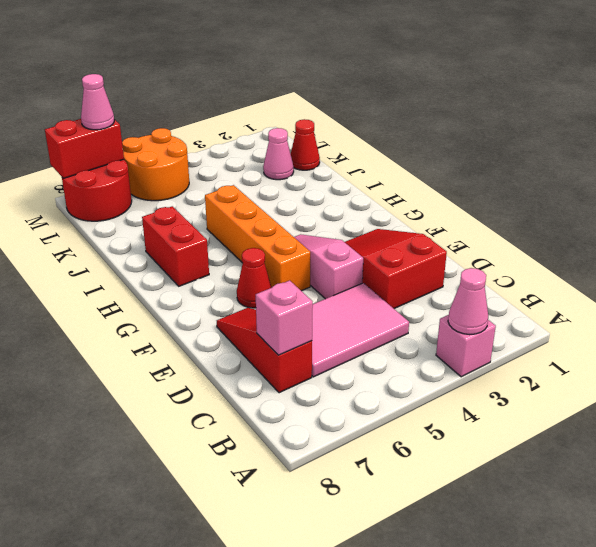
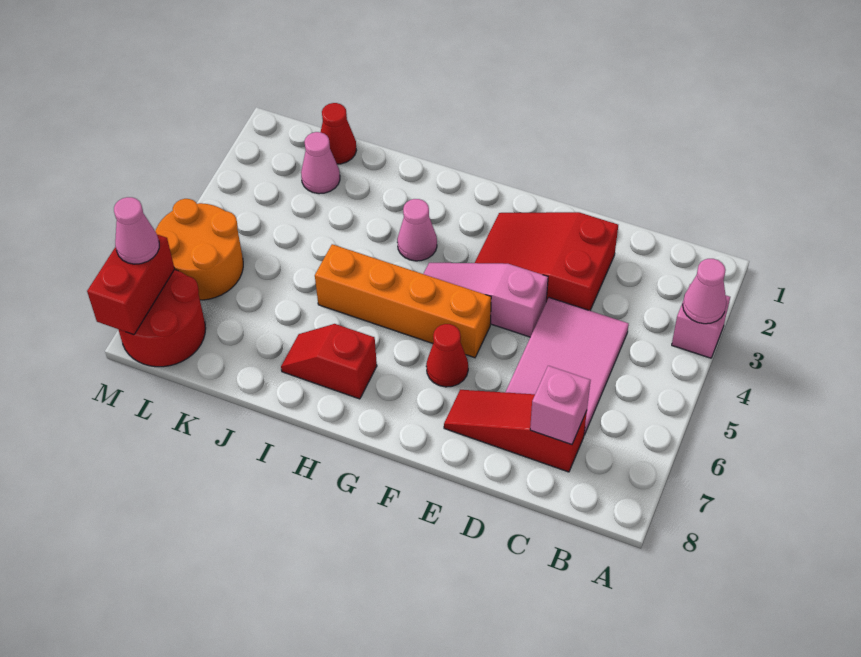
none -> pink 1x1 cone [397,199,437,261]
red 1x2 brick [142,206,209,286] -> red 1x2 slope [281,324,377,399]

